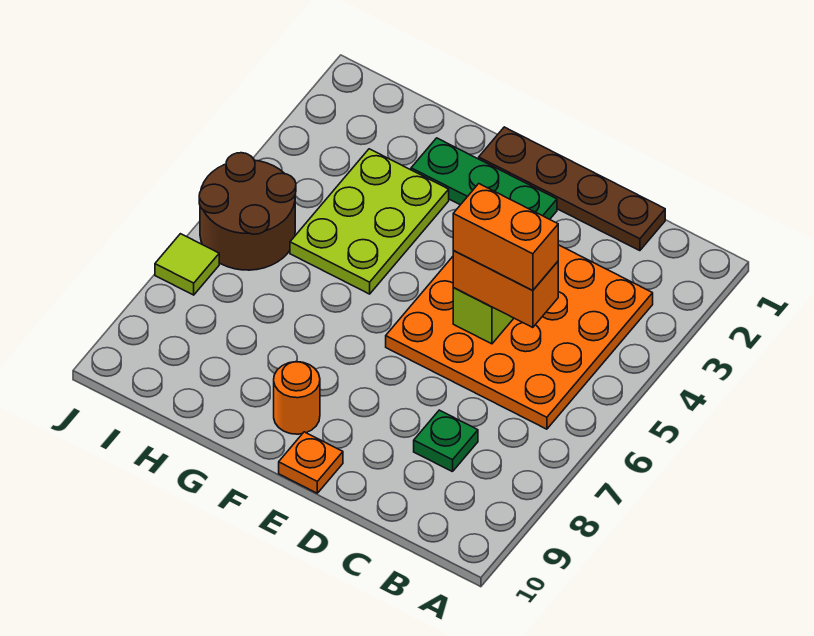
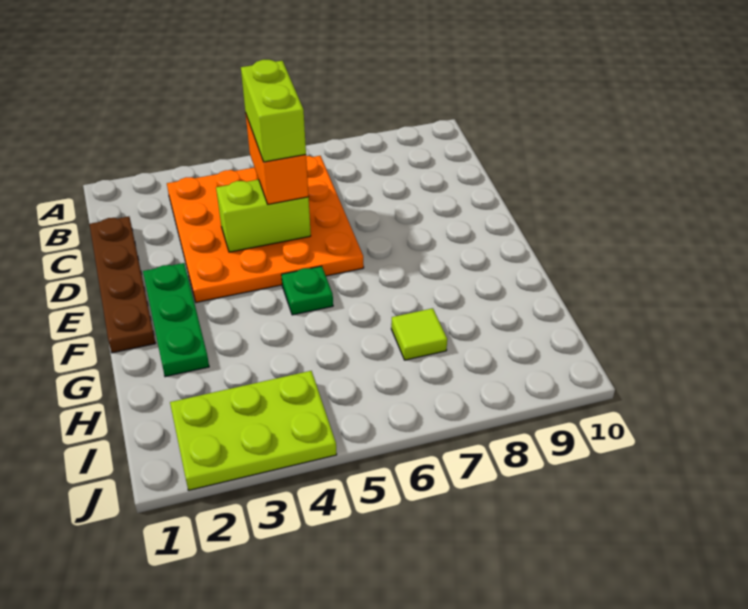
orange 1x2 brick [453,184,558,291] -> lime 1x2 brick [241,60,306,162]
green 1x1 plate [414,410,478,472] -> green 1x1 plate moved to [281,266,333,315]
orange 1x1 plate [279,432,343,493] -> none
orange 1x1 round brick [274,362,320,434] -> none
lime 2x3 plate [290,149,449,294] -> lime 2x3 plate moved to [170,371,337,490]
brown 2x2 round brick [199,153,296,270] -> none
lime 1x1 tile [155,234,219,295] -> lime 1x1 tile moved to [391,308,447,360]

